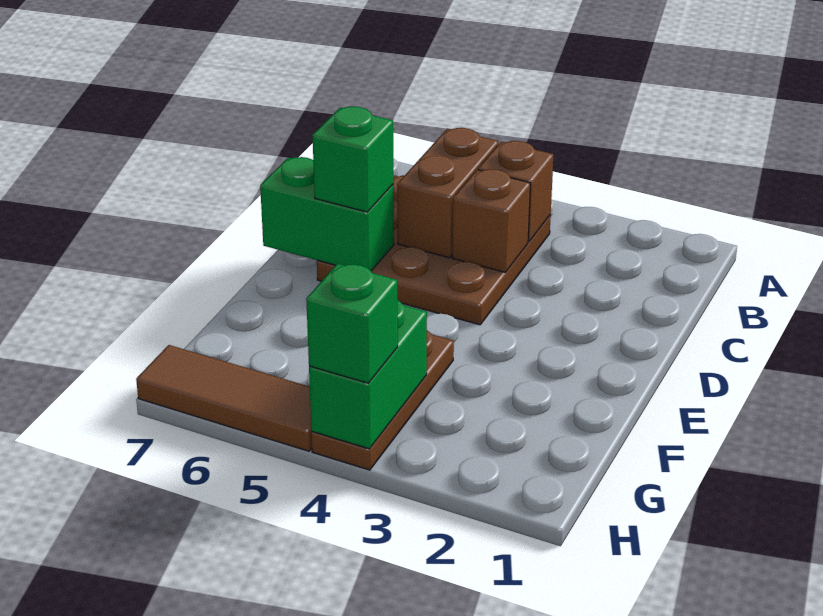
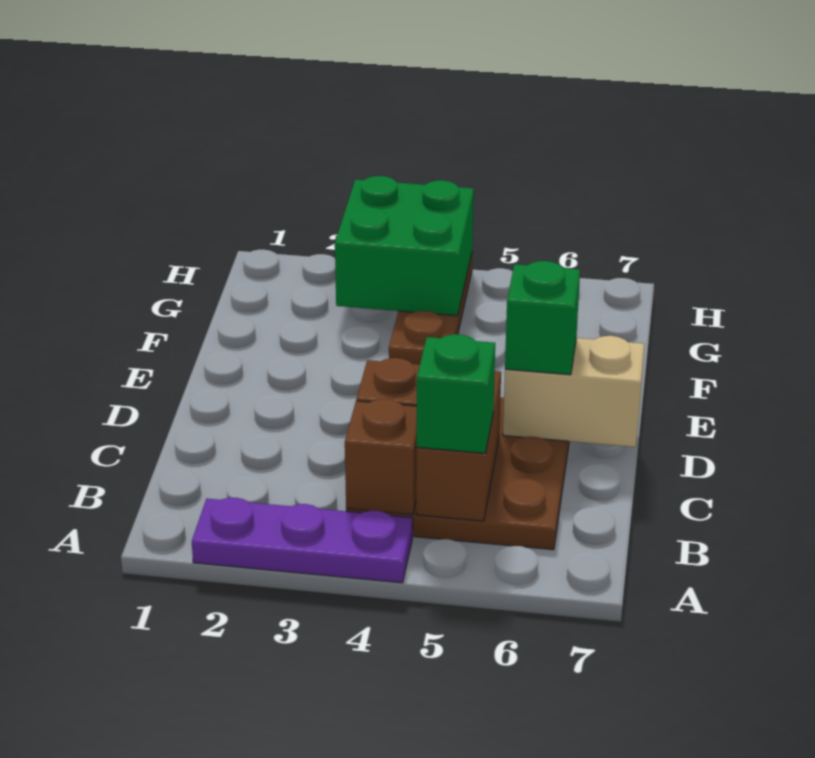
none -> purple 1x3 plate [192,498,413,583]
green 1x2 brick [260,157,394,271] -> tan 1x2 brick [503,336,645,447]
green 1x2 brick [309,300,427,449] -> green 2x2 brick [335,176,474,316]
green 1x1 brick [306,264,398,383] -> green 1x1 brick moved to [417,334,495,453]
brown 1x3 tile [136,345,312,451] -> none

